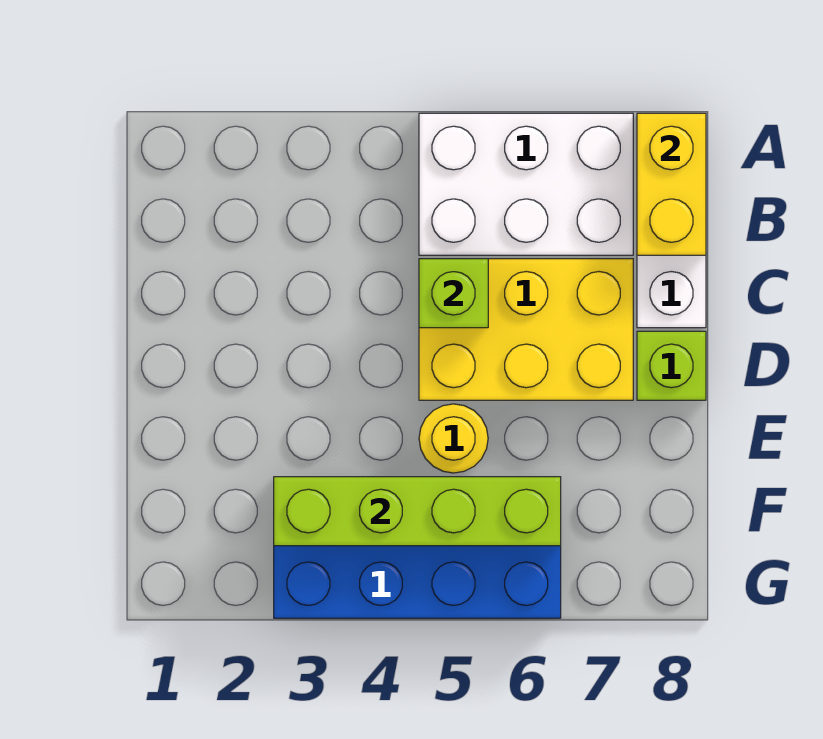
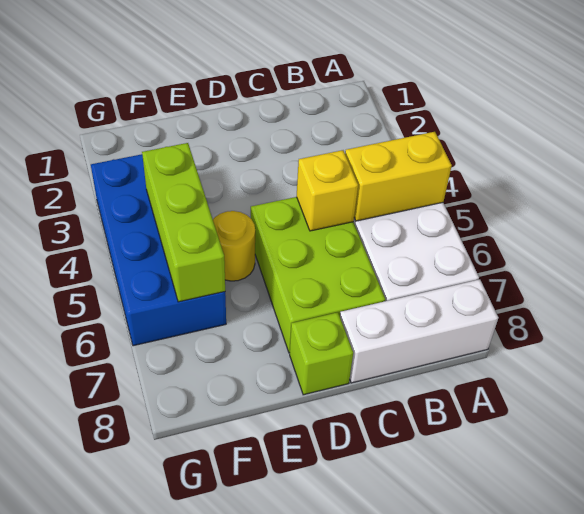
yellow 1x2 brick [637,113,706,255] -> yellow 1x2 brick moved to [345,132,452,221]
yellow 2x3 brick [419,259,633,400] -> lime 2x3 brick [251,197,385,353]
lime 1x1 brick [419,259,488,328] -> yellow 1x1 brick [297,150,358,231]
lime 1x4 brick [274,477,561,546] -> lime 1x3 brick [142,143,225,302]

